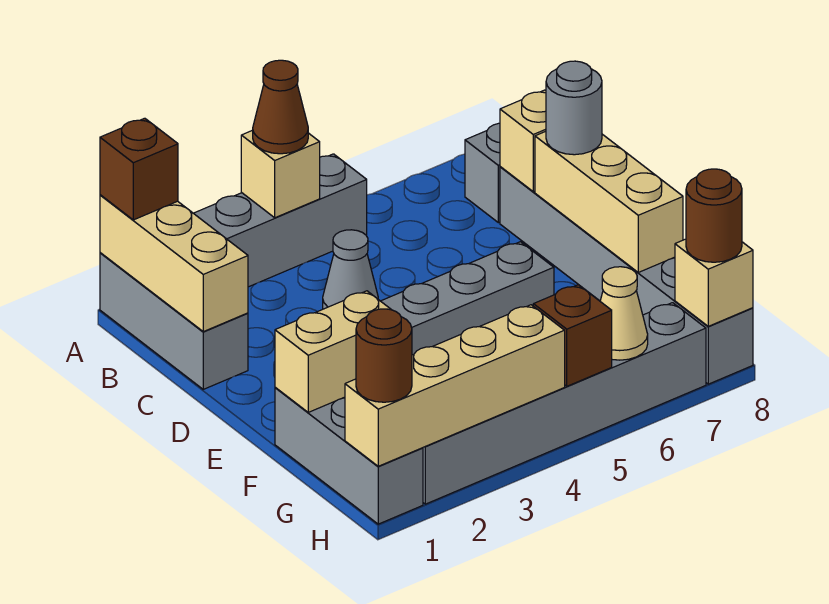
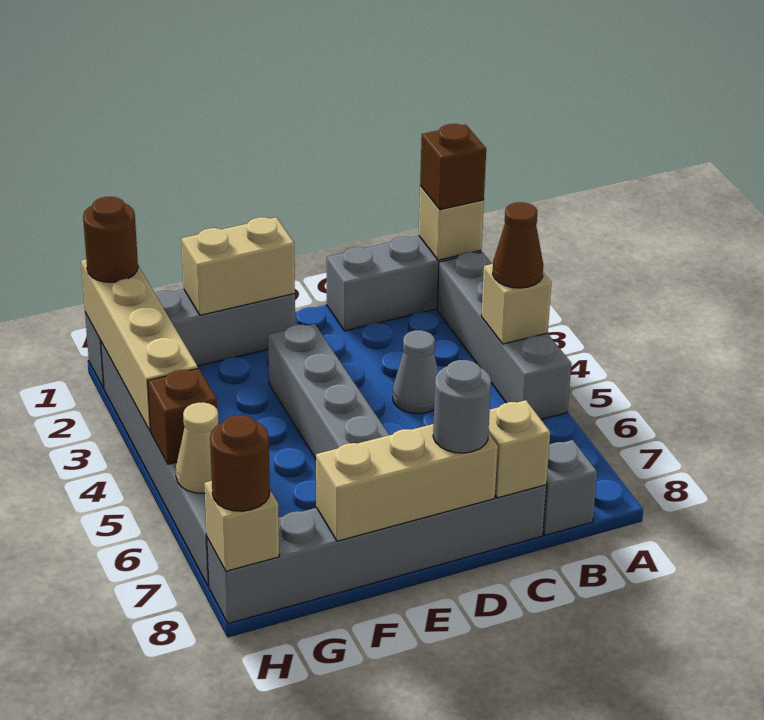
tan 1x3 brick [100,195,248,332] -> tan 1x1 brick [419,186,484,260]
grey 1x3 brick [275,387,423,524] -> grey 1x4 brick [85,289,295,388]
tan 1x2 brick [275,291,391,412] -> tan 1x2 brick turned to [181,217,295,315]

